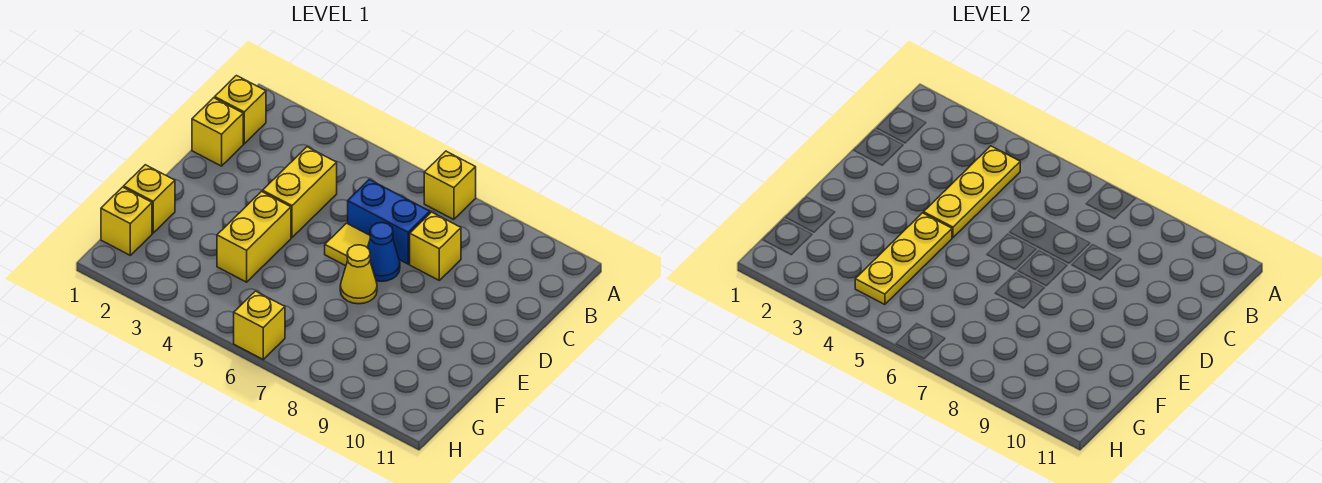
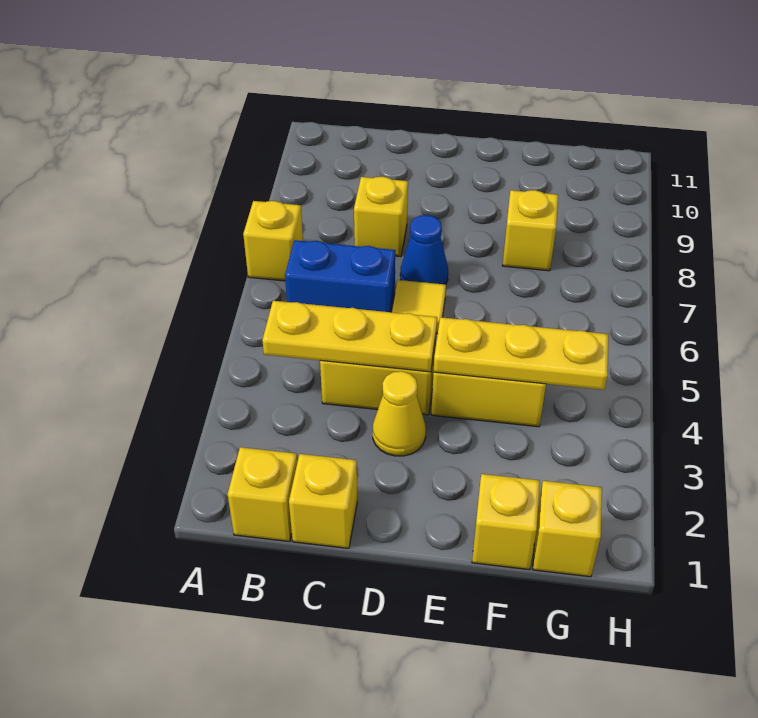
blue 1x2 brick [348,179,430,264] -> blue 1x2 brick turned to [285,240,395,312]
yellow 1x1 cone [340,245,377,304] -> yellow 1x1 cone moved to [373,371,426,456]
yellow 1x1 brick [234,291,285,359] -> yellow 1x1 brick moved to [503,190,558,271]

